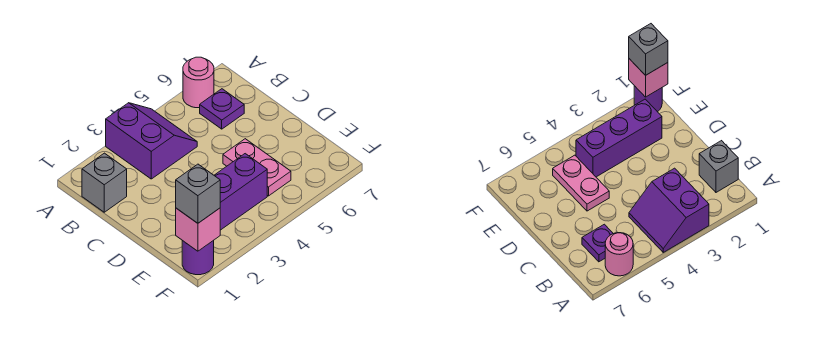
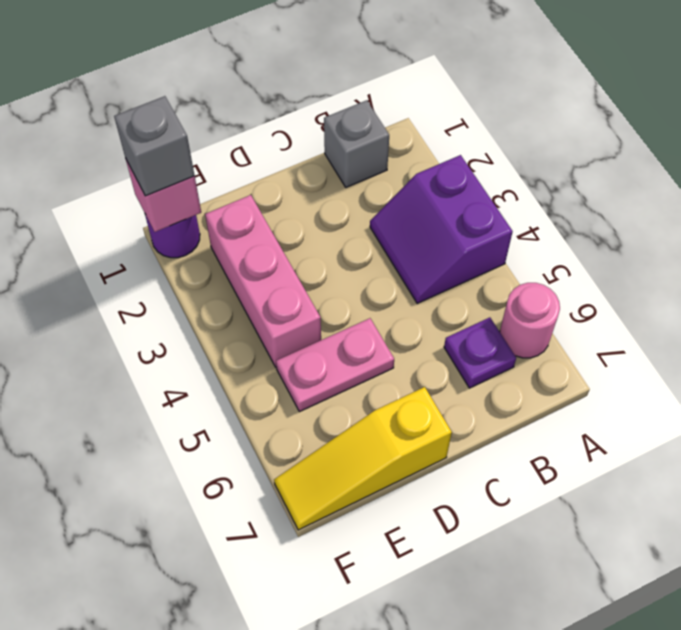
purple 2x2 slope [106,103,197,179] -> purple 2x2 slope turned to [370,155,513,303]
none -> yellow 1x3 slope [274,387,452,530]
purple 1x3 brick [214,154,267,230] -> pink 1x3 brick [205,195,321,367]

